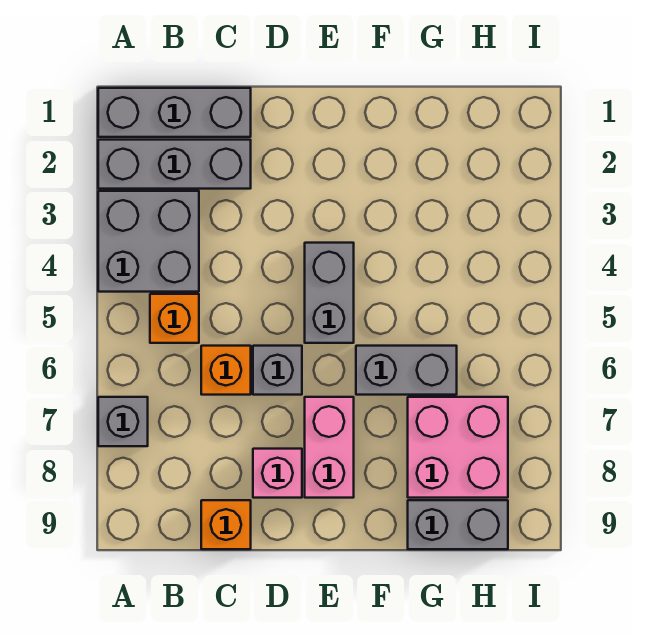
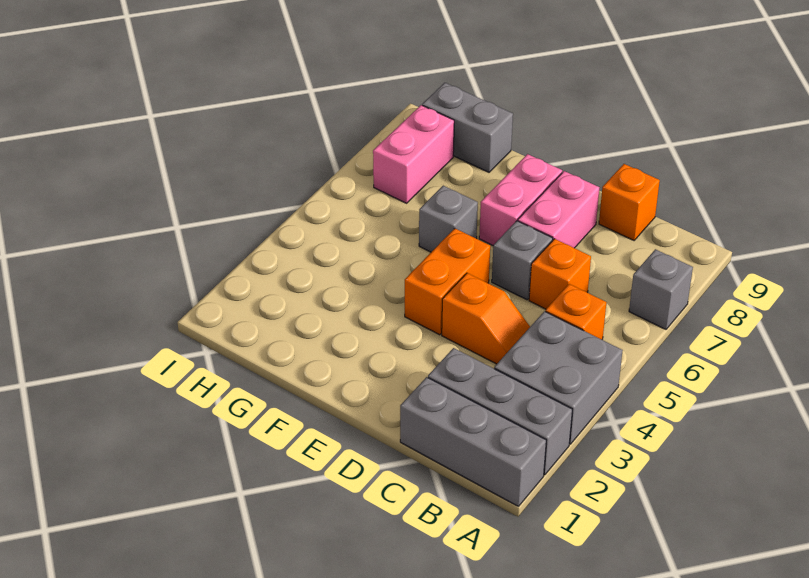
none -> orange 1x2 slope [442,273,530,364]
pink 1x1 brick [253,449,302,498] -> pink 1x2 brick [518,171,599,248]
grey 1x2 brick [305,243,354,343] -> orange 1x2 brick [405,229,490,335]
grey 1x2 brick [356,346,457,395] -> grey 1x1 brick [419,186,478,252]
pink 2x2 brick [408,397,508,498] -> pink 1x2 brick [373,105,454,203]

